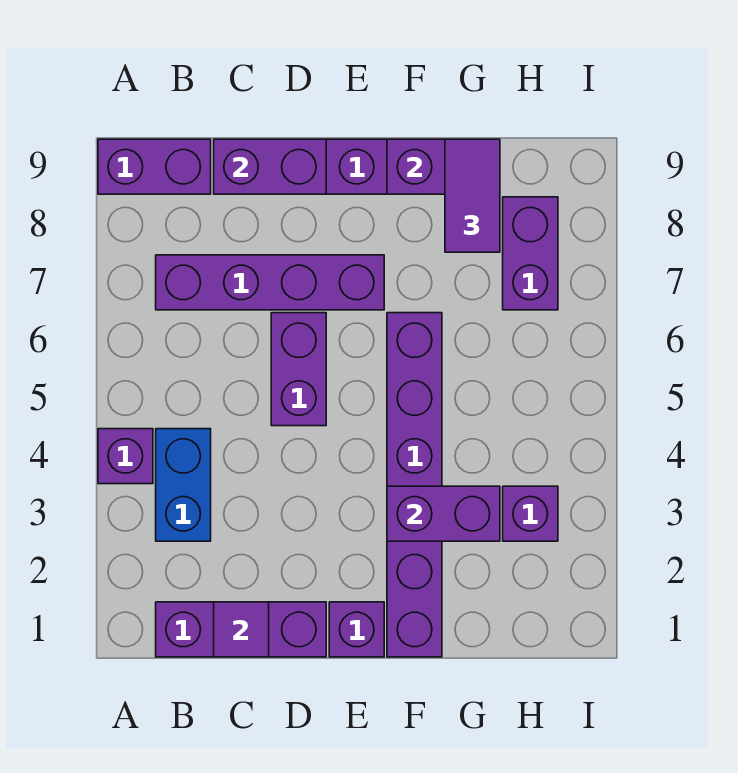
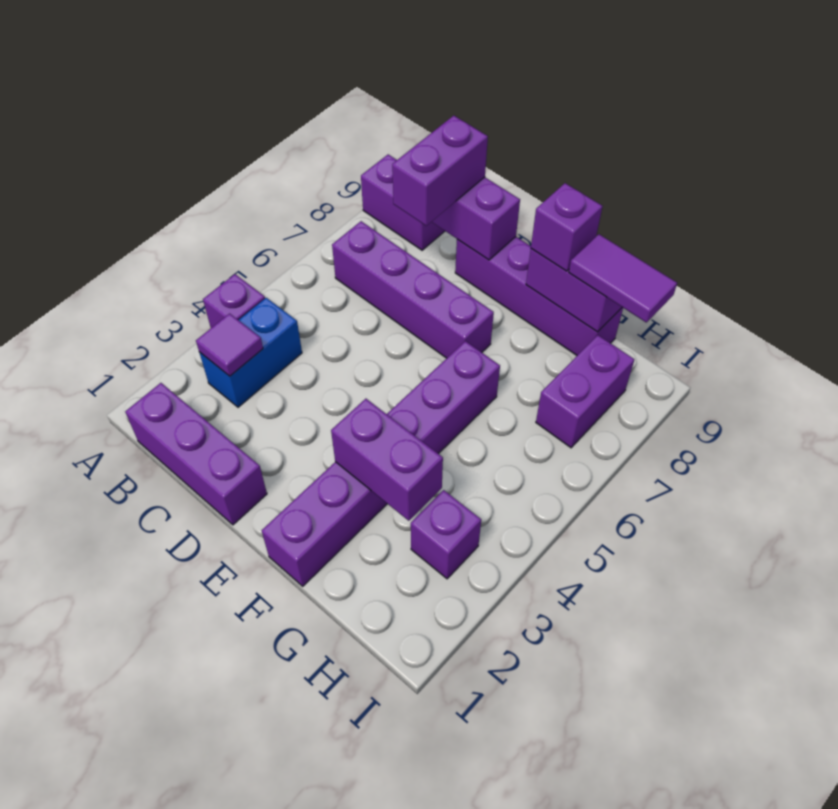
purple 1x1 tile [214,602,269,657] -> purple 1x1 tile moved to [196,314,263,376]
purple 1x2 brick [271,313,326,426] -> purple 1x2 brick moved to [392,116,488,226]
purple 1x1 brick [329,602,384,657] -> purple 1x1 brick moved to [531,183,603,271]
purple 1x2 tile [445,139,500,252] -> purple 1x2 tile turned to [569,234,677,323]

